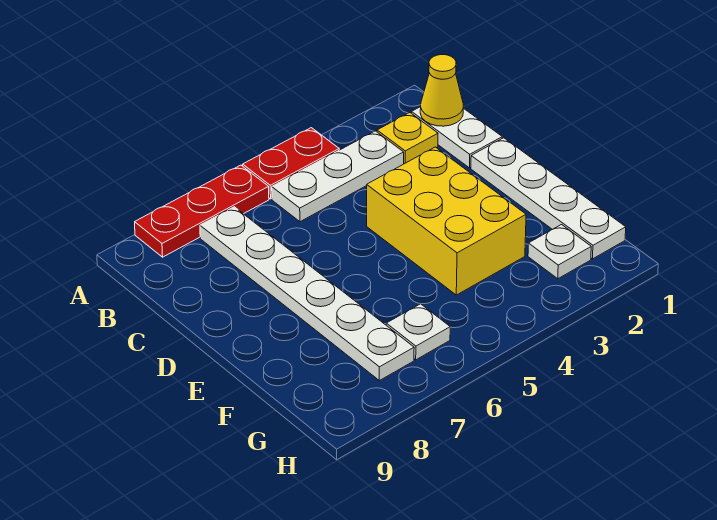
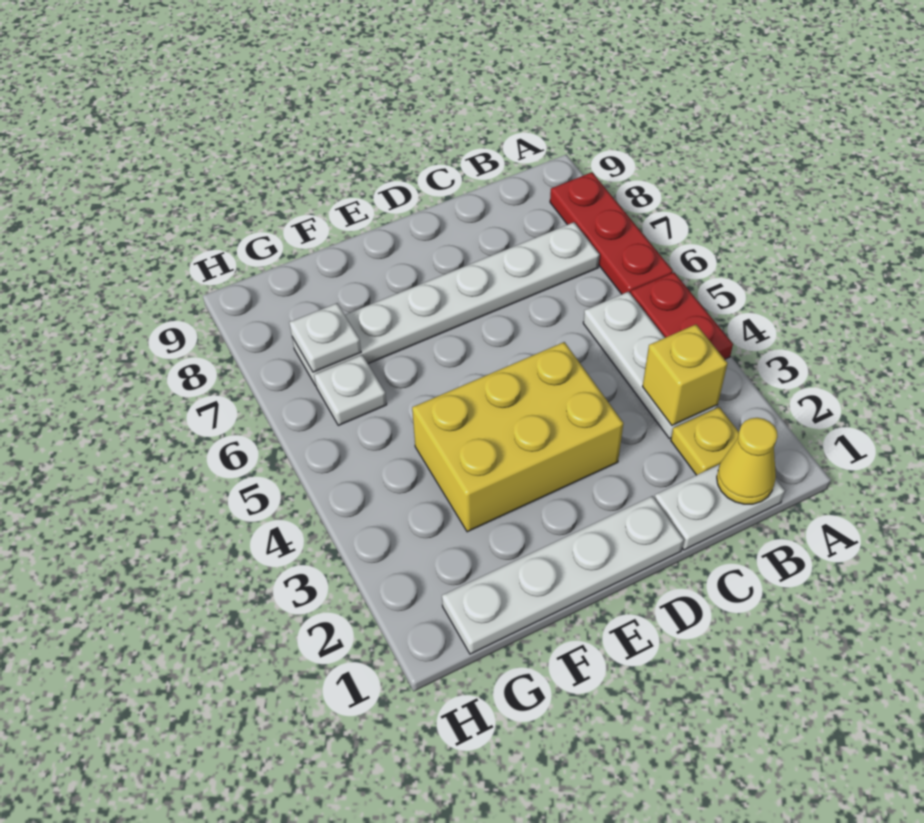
none -> yellow 1x1 brick [643,325,728,426]
white 1x1 plate [528,225,591,279] -> white 1x1 plate moved to [289,303,361,372]

